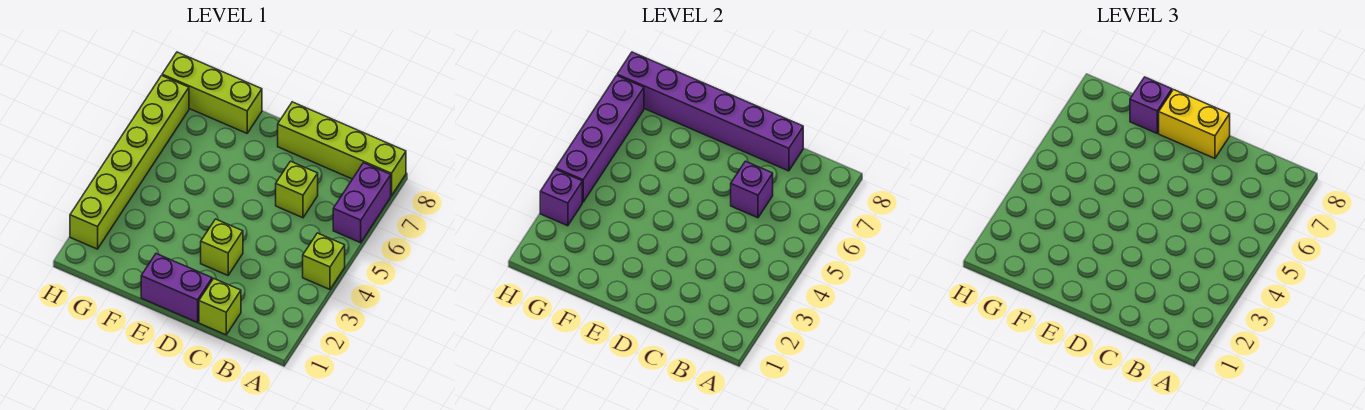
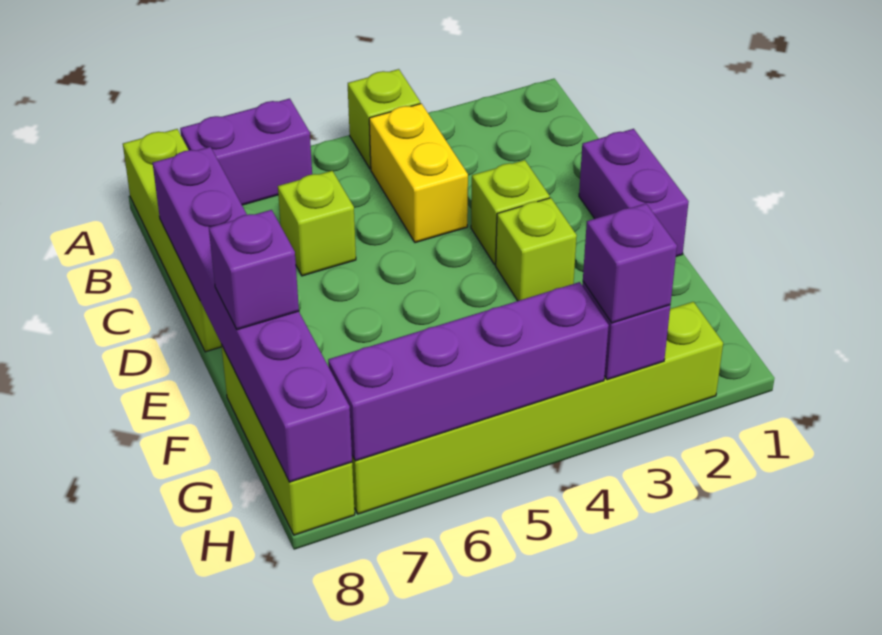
lime 1x1 brick [199,279,241,335] -> lime 1x1 brick moved to [496,198,577,301]
purple 1x1 brick [731,161,773,218] -> purple 1x1 brick moved to [583,204,677,323]
yellow 1x2 brick [1159,90,1230,158] -> yellow 1x2 brick moved to [369,103,468,243]

